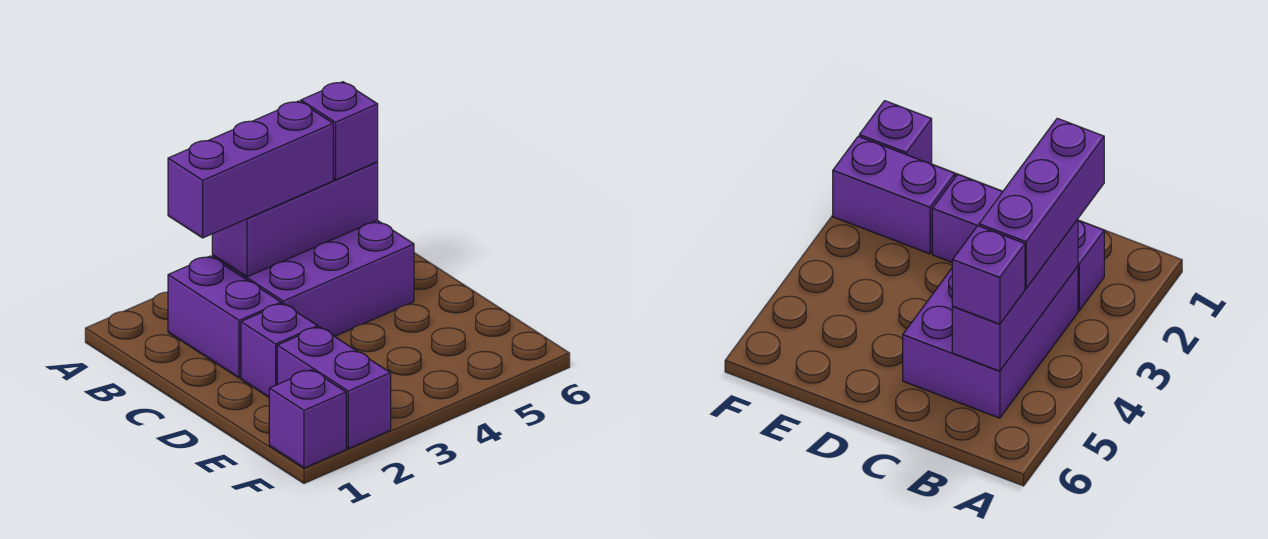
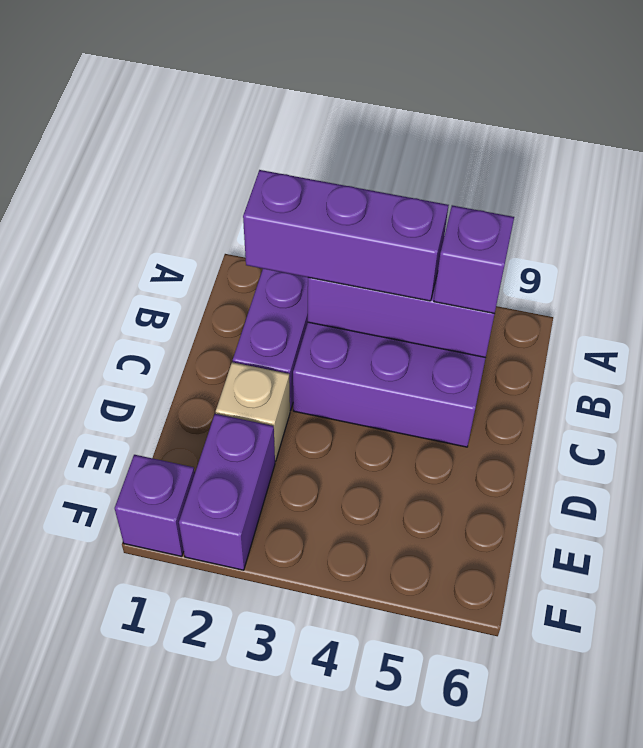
purple 1x1 brick [241,303,318,397] -> tan 1x1 brick [216,362,290,461]

